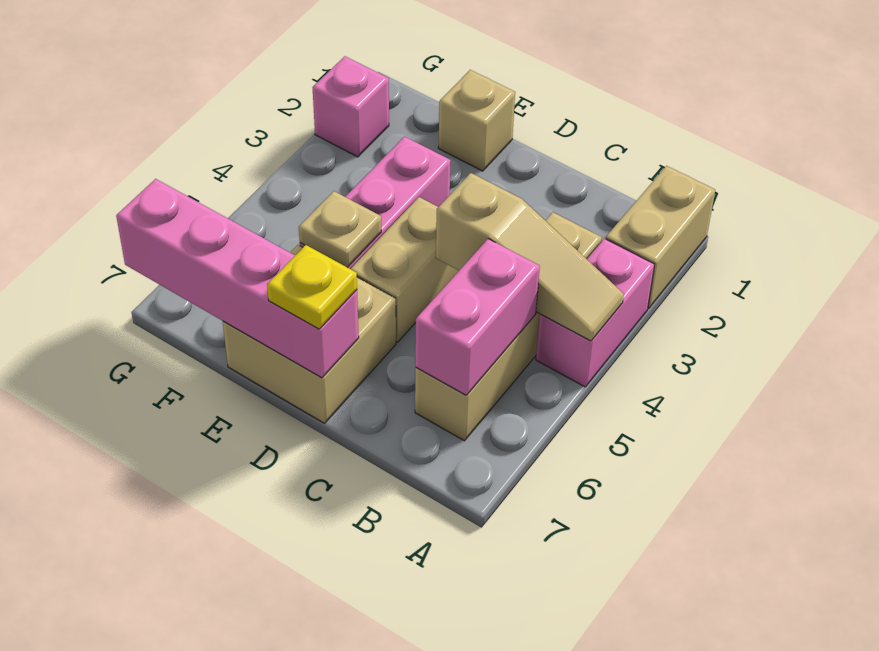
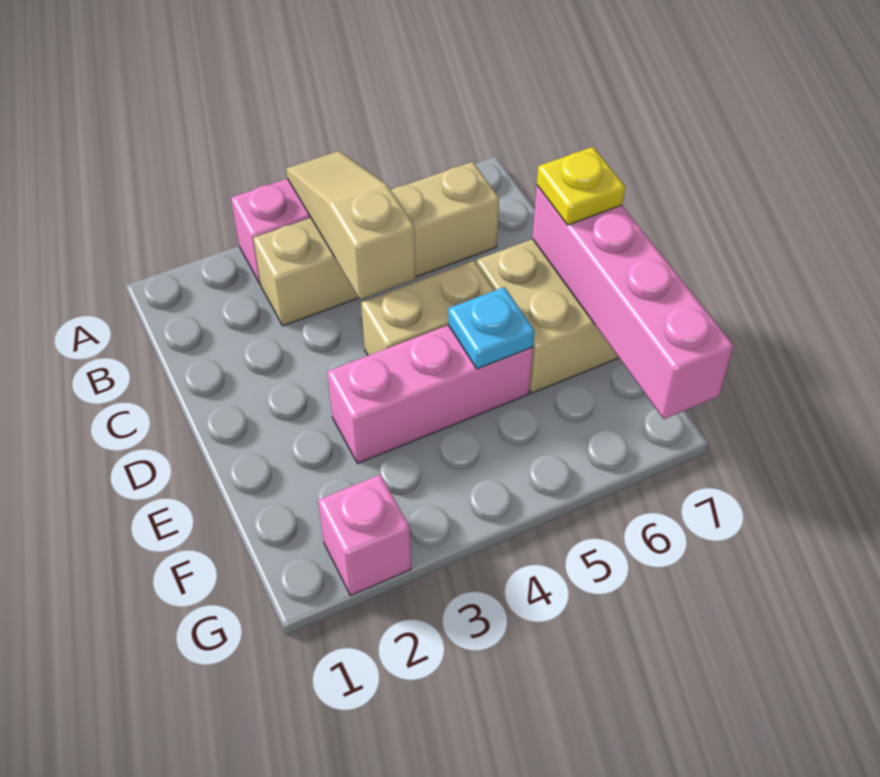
tan 1x2 brick [606,166,715,308] -> none
pink 1x2 brick [415,239,540,395] -> none
tan 1x1 brick [438,70,515,171] -> none
tan 1x1 plate [299,191,381,267] -> cyan 1x1 plate [448,287,535,369]

